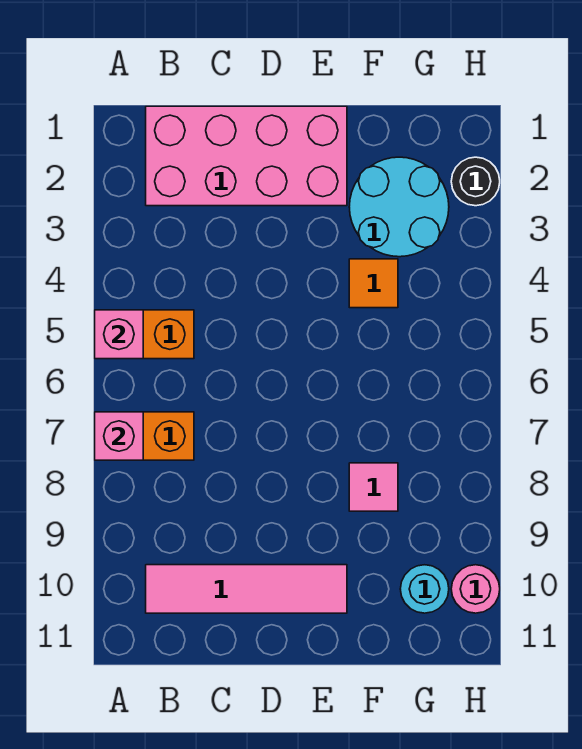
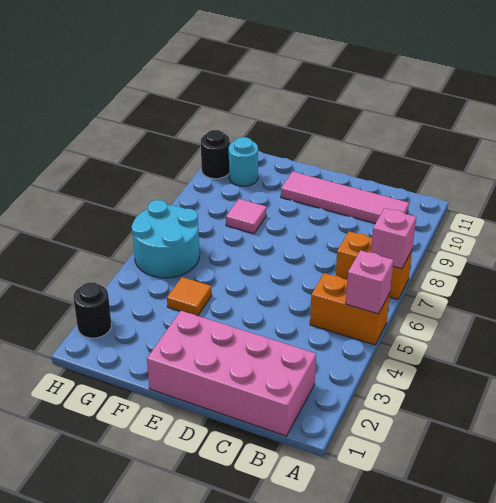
cyan 2x2 round brick [349,157,449,257] -> cyan 2x2 round brick moved to [132,200,199,278]
pink 1x1 round brick [451,565,500,613] -> black 1x1 round brick [201,130,230,179]

